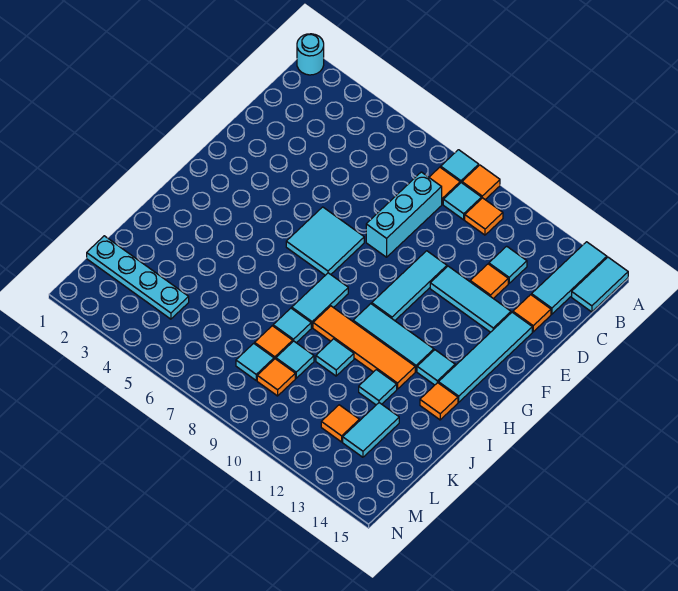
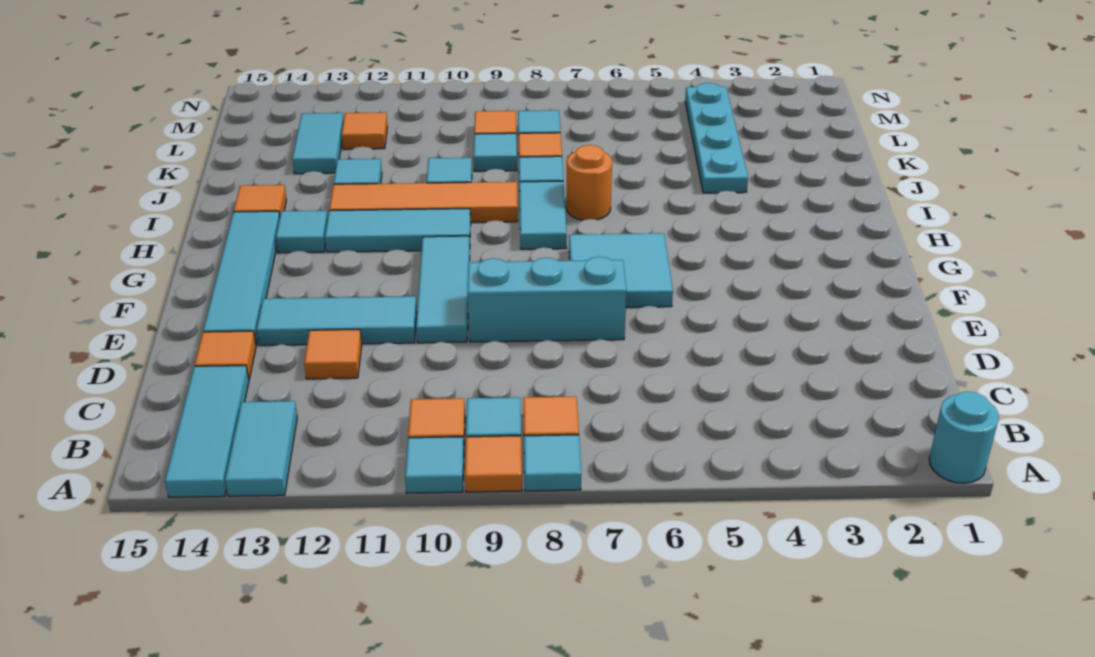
cyan 1x2 tile [572,257,628,312] -> cyan 1x2 tile moved to [225,401,297,496]
cyan 1x3 brick [366,172,442,257] -> cyan 1x3 brick turned to [468,257,627,342]
cyan 1x1 tile [489,246,527,283] -> cyan 1x1 tile moved to [405,437,464,493]
none -> orange 1x1 round brick [566,145,612,220]
cyan 1x4 plate [87,236,189,319] -> cyan 1x4 plate turned to [685,83,748,193]

